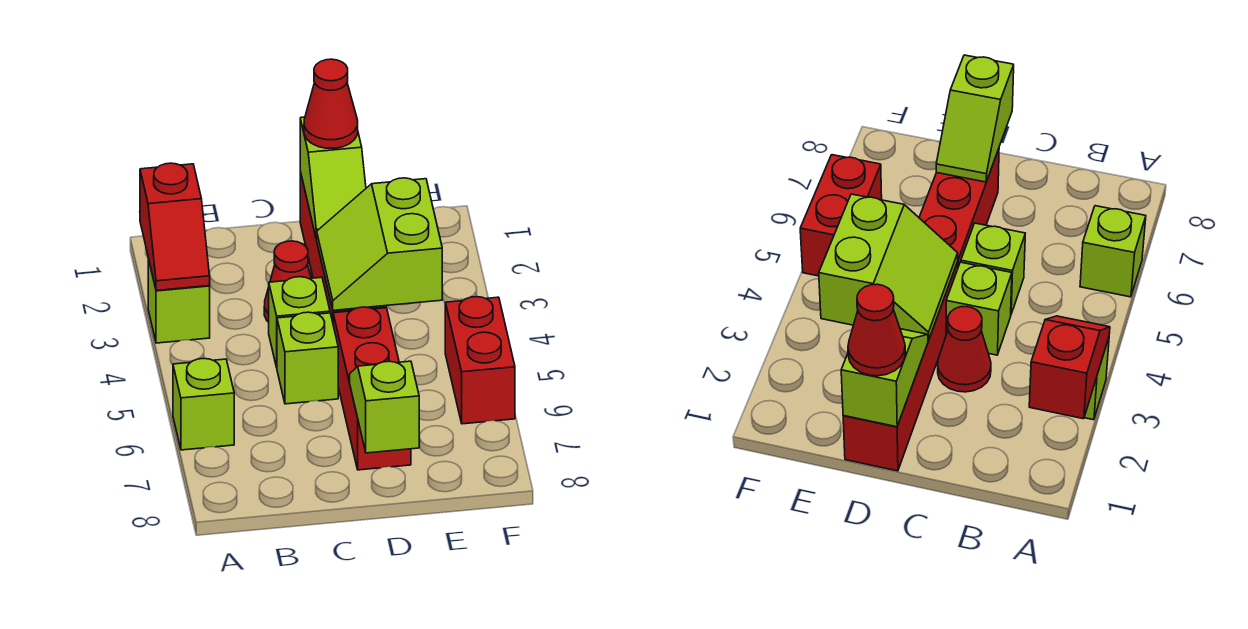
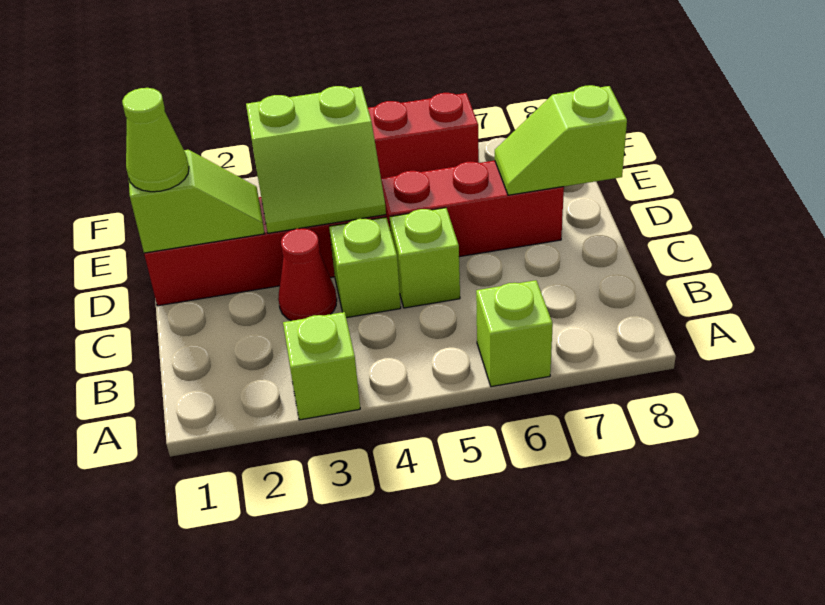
red 1x2 slope [140,163,210,291] -> none
red 1x1 cone [304,59,358,148] -> lime 1x1 cone [122,88,189,192]

